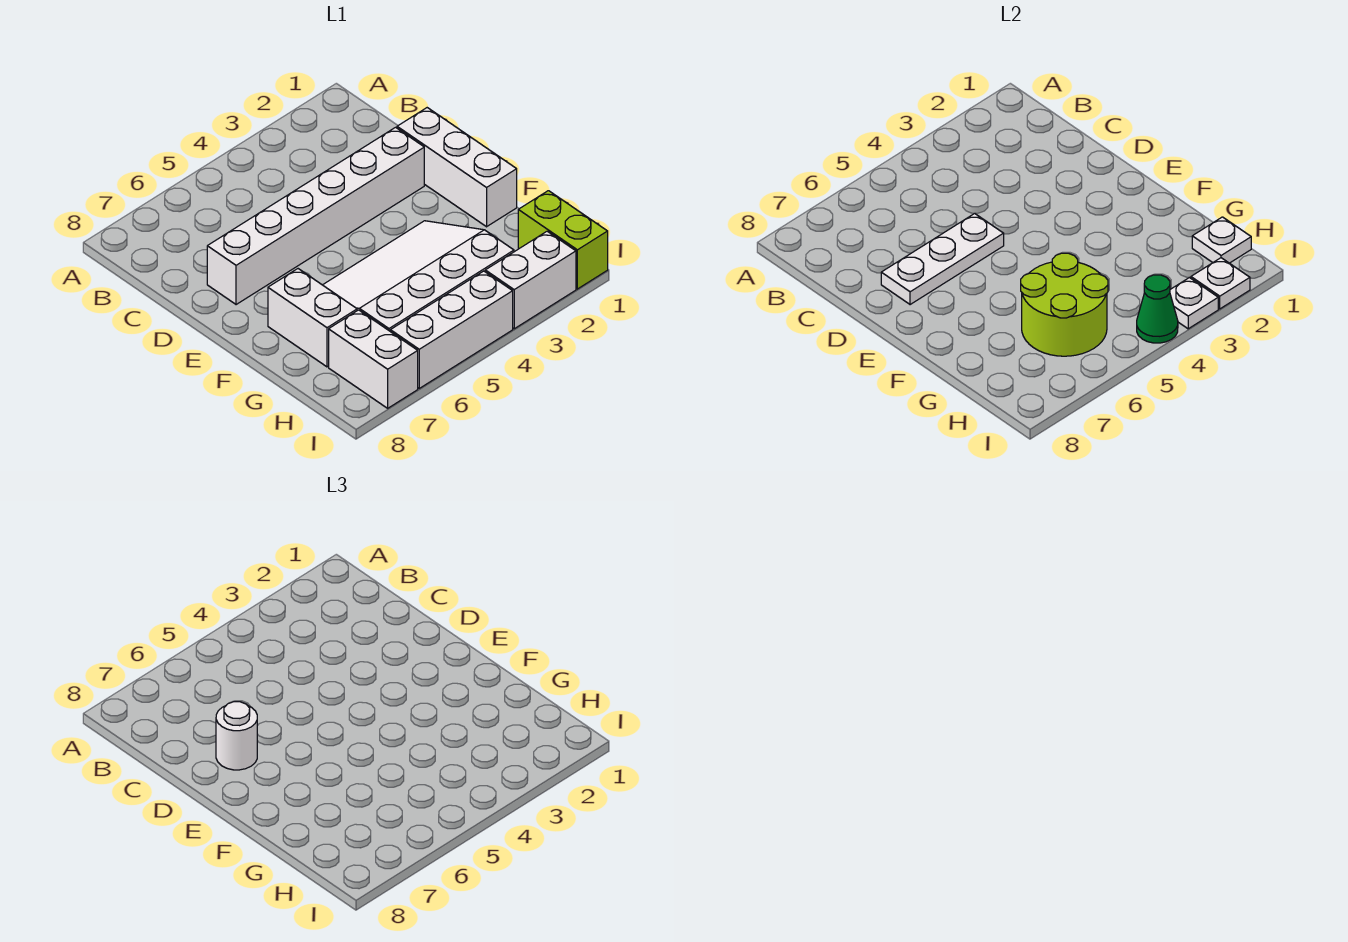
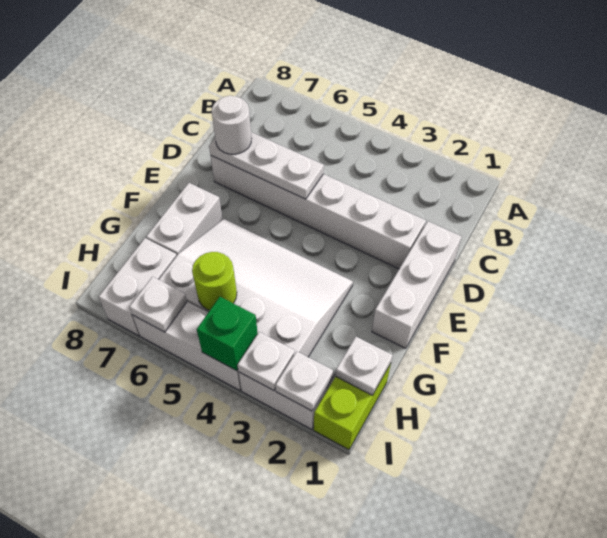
lime 2x2 round brick [1021,253,1108,356] -> lime 1x1 round brick [192,252,237,310]
green 1x1 cone [1137,275,1178,343] -> green 1x1 brick [197,297,258,371]
none -> white 1x1 plate [129,277,187,332]

